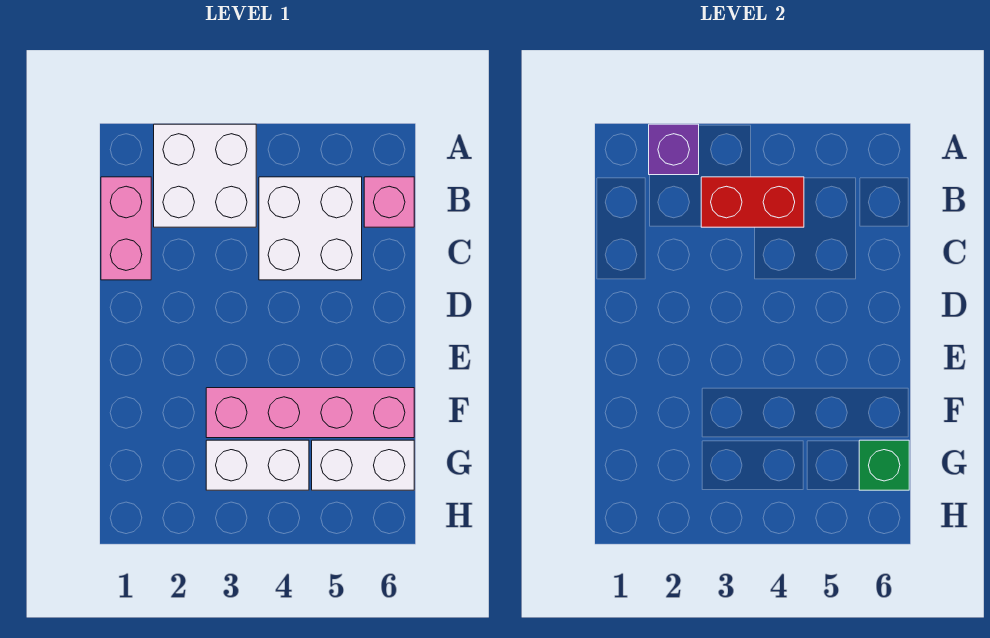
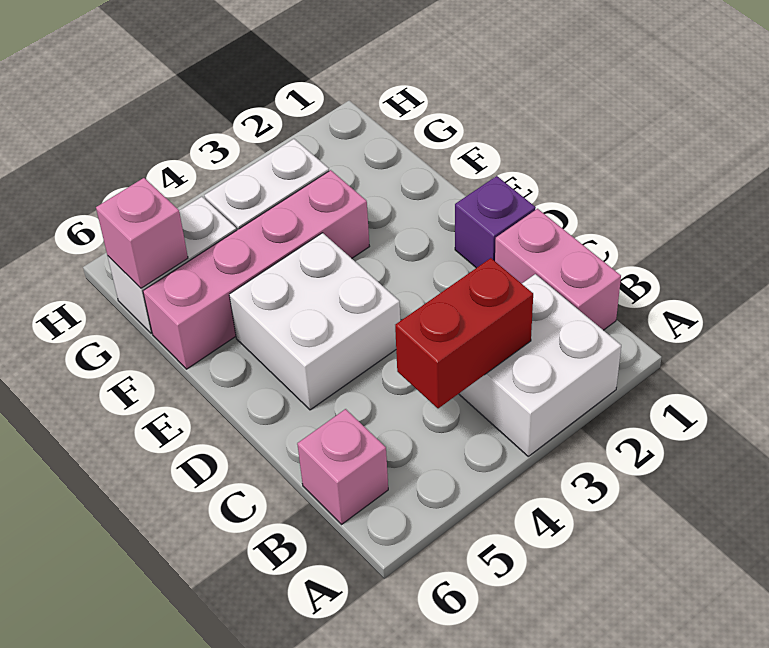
purple 1x1 brick [649,124,699,175] -> purple 1x1 brick moved to [455,176,536,268]
white 2x2 brick [259,177,362,280] -> white 2x2 brick moved to [229,233,400,410]
green 1x1 brick [859,440,909,490] -> pink 1x1 brick [96,178,188,288]

